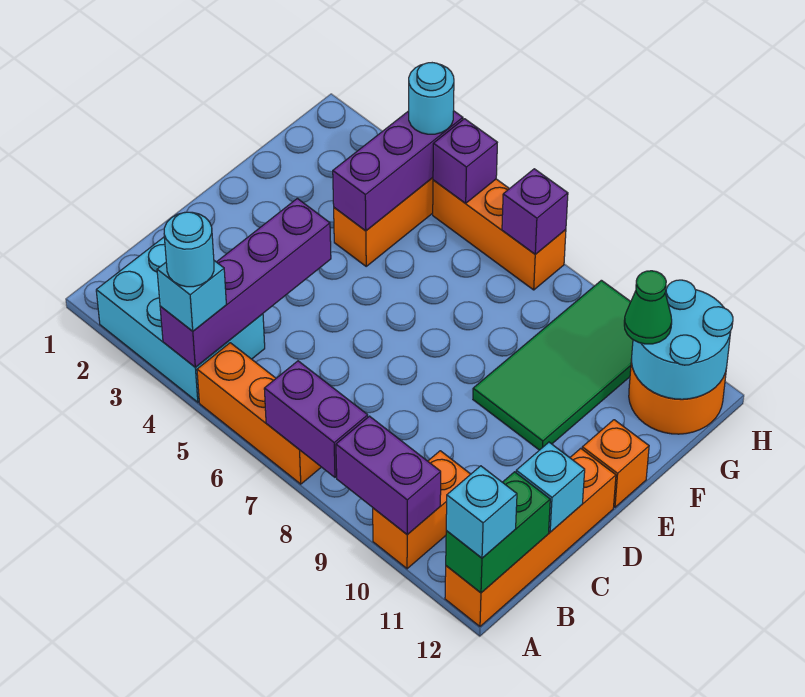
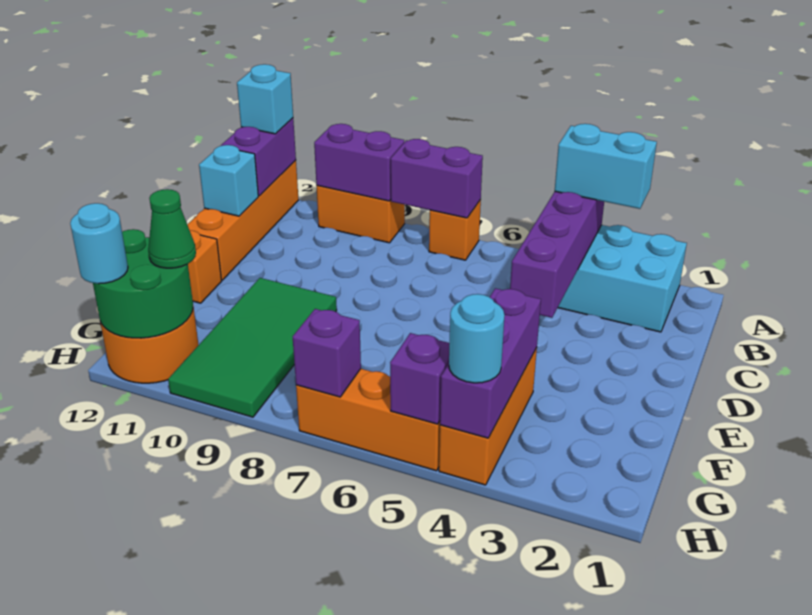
cyan 1x1 brick [157,261,226,331] -> cyan 1x2 brick [555,124,657,209]
cyan 1x1 round brick [164,212,214,287] -> cyan 1x1 round brick moved to [70,203,128,284]
orange 1x3 brick [197,343,321,484] -> orange 1x1 brick [429,200,481,260]
orange 1x2 brick [373,451,471,569] -> orange 1x2 brick turned to [316,186,405,243]
green 1x2 brick [446,472,550,593] -> purple 1x2 brick [221,118,296,196]
cyan 2x2 round brick [632,280,733,399] -> green 2x2 round brick [93,229,193,338]

